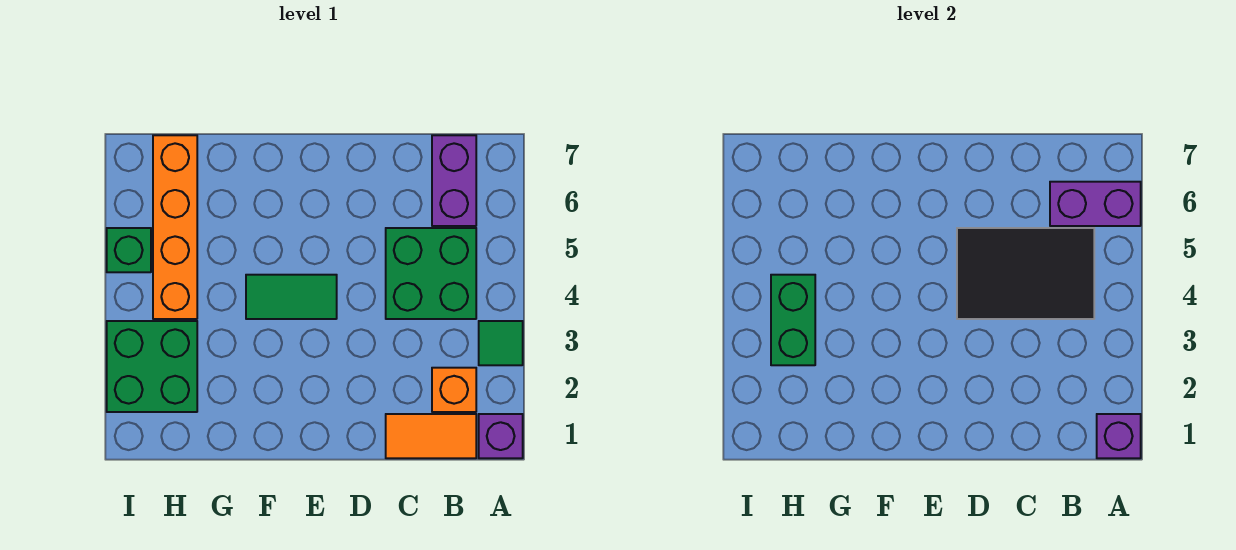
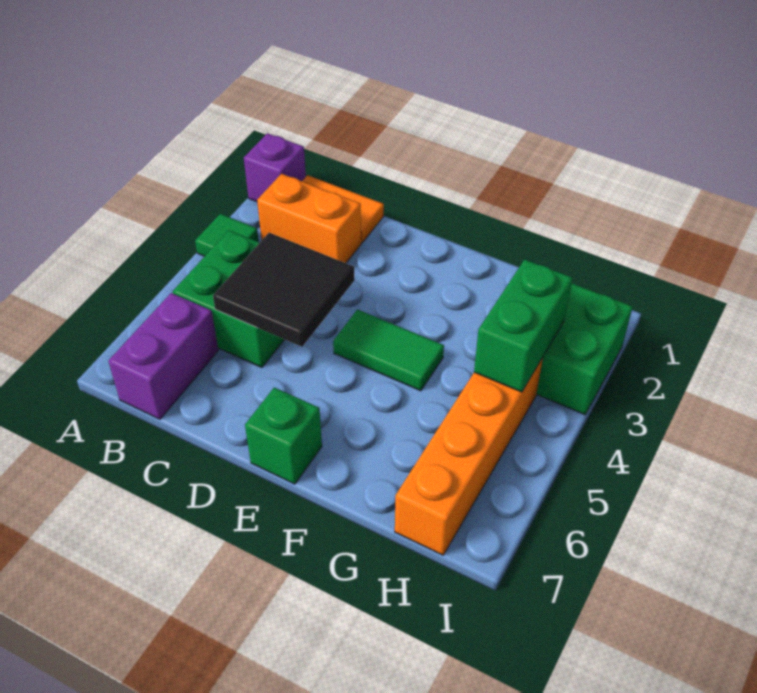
purple 1x1 brick [1097,414,1141,458] -> none
purple 1x2 brick [1050,182,1141,226] -> none
orange 1x1 brick [432,368,476,412] -> orange 1x2 brick [257,174,361,263]
black 2x3 tile [957,228,1094,319] -> black 2x2 tile [213,233,355,347]
green 1x1 brick [107,228,151,272] -> green 1x1 brick moved to [245,387,322,484]

